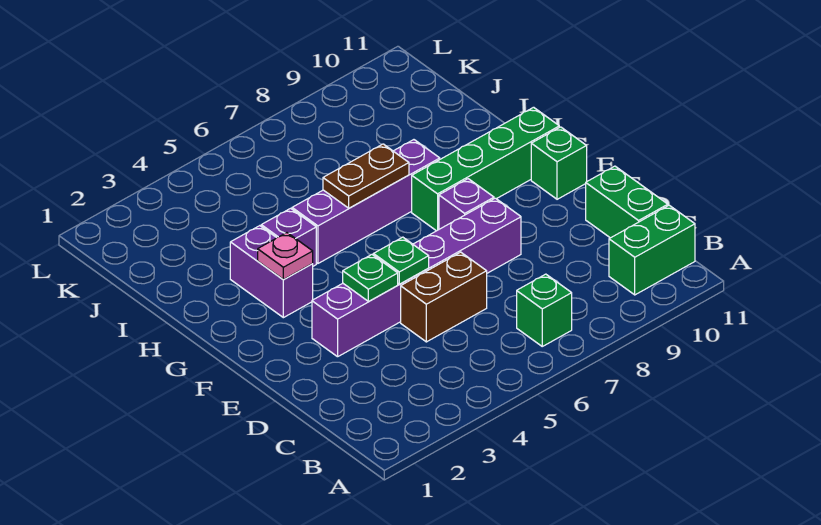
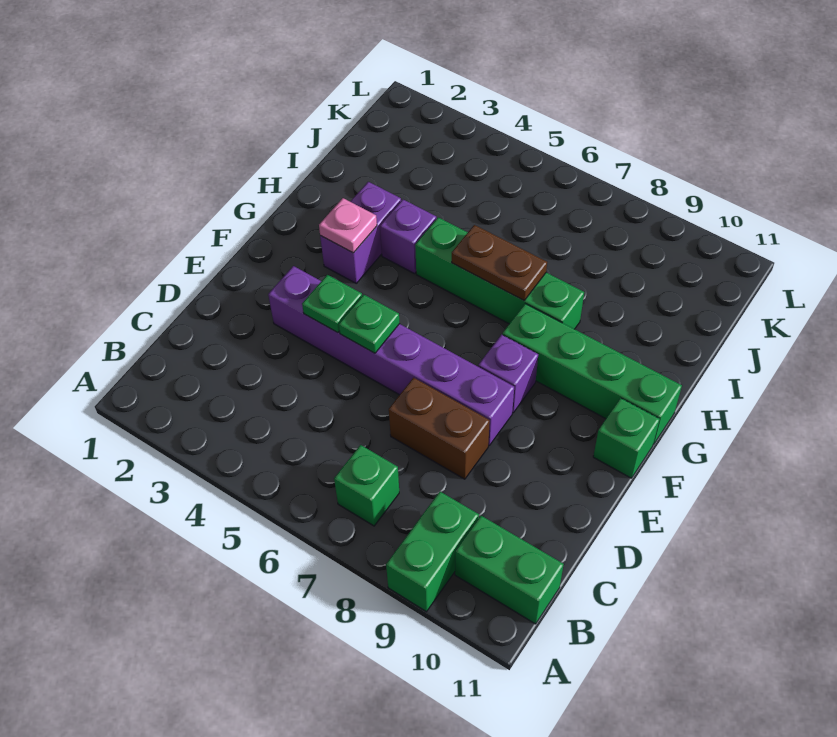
green 1x2 brick [586,166,668,238] -> green 1x2 brick moved to [386,492,479,612]
brown 1x2 brick [401,252,487,342] -> brown 1x2 brick moved to [389,378,490,479]
purple 1x4 brick [292,140,440,263] -> green 1x4 brick [415,217,584,329]

